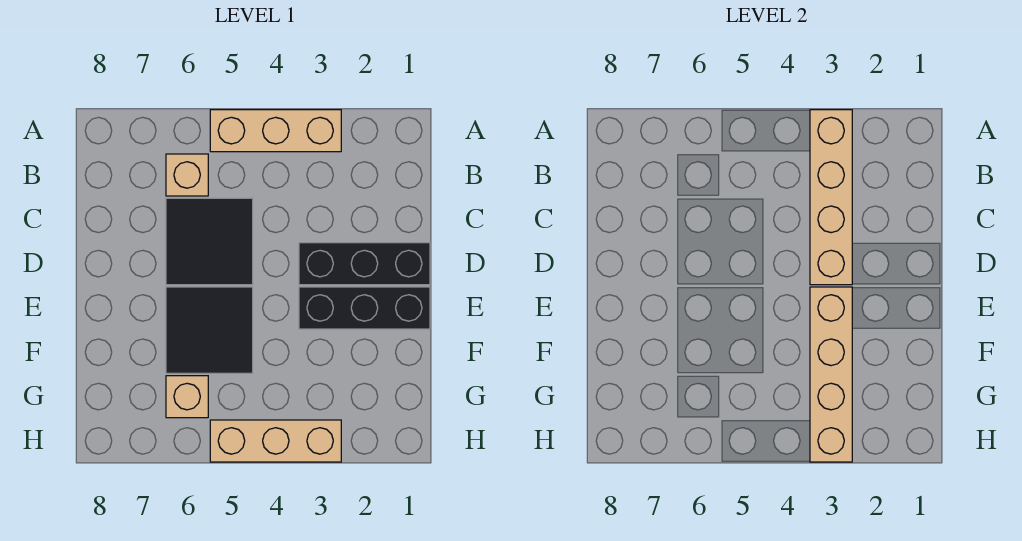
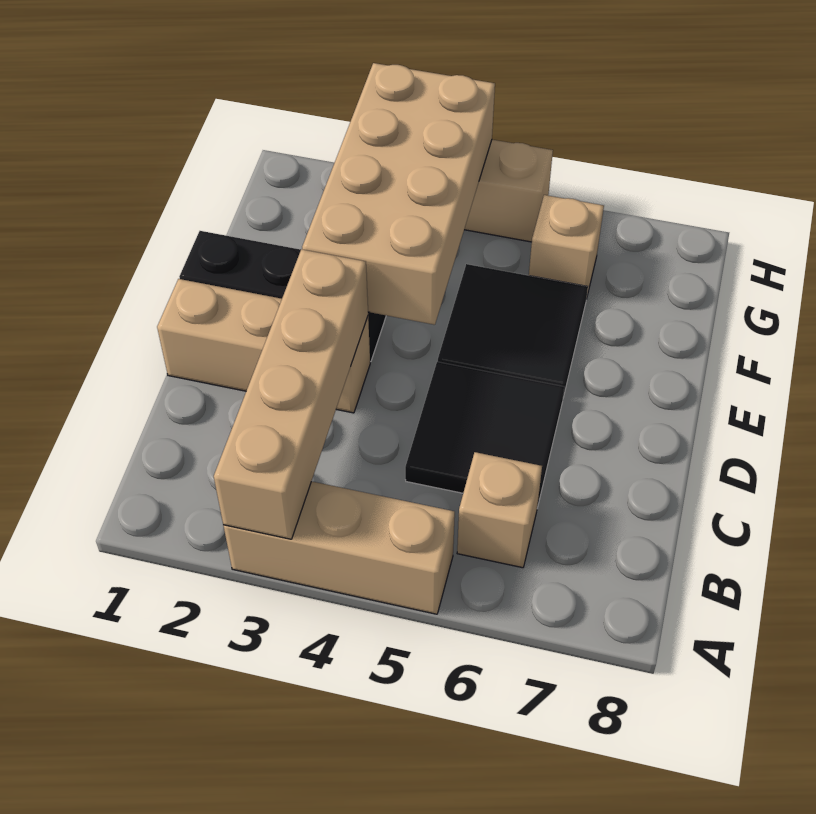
black 1x3 brick [299,243,430,285] -> tan 1x3 brick [157,279,370,413]
tan 1x4 brick [810,287,852,462] -> tan 2x4 brick [302,63,495,325]

